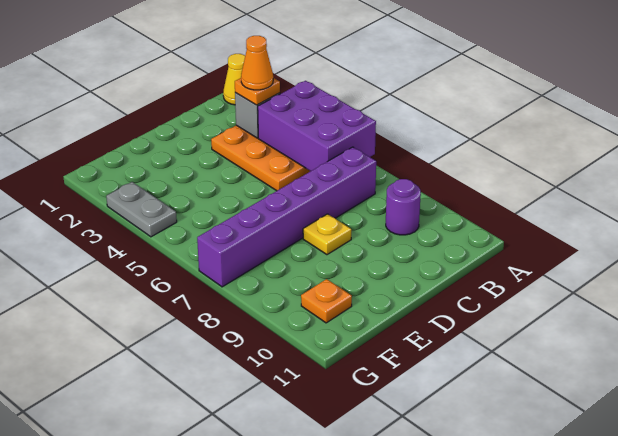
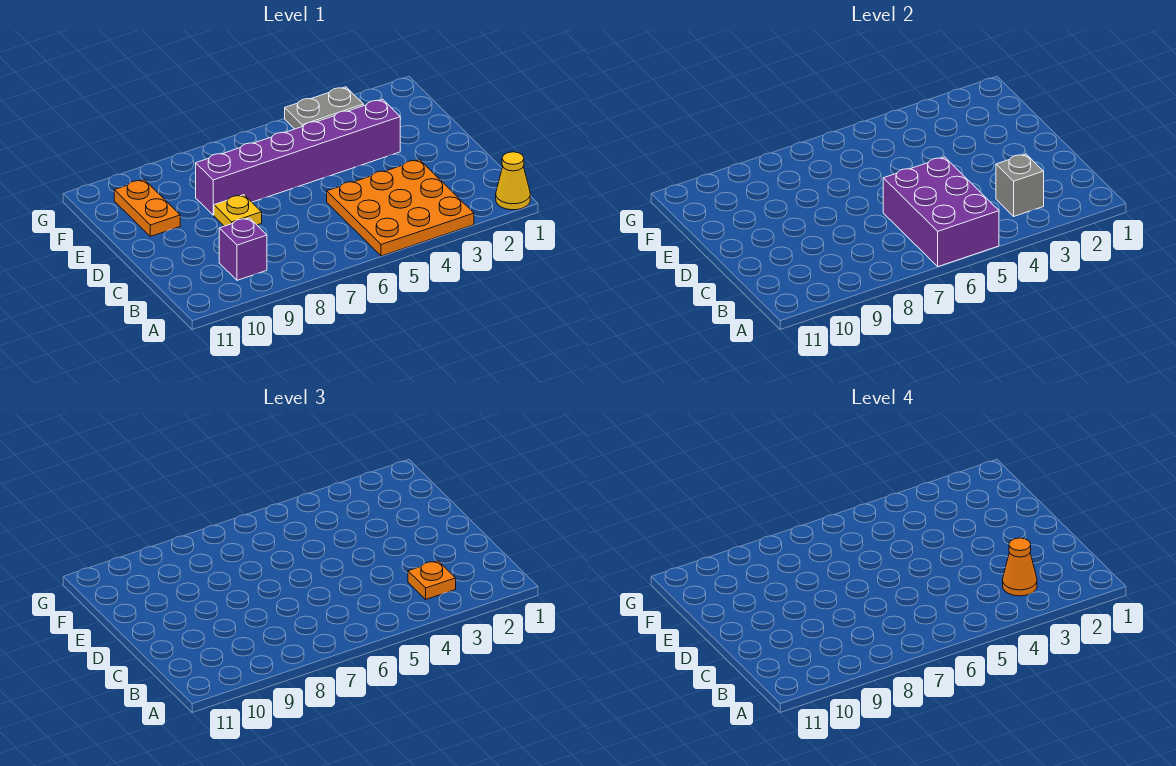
purple 2x3 brick [258,81,376,171] -> purple 2x3 brick turned to [883,157,999,267]
purple 1x6 brick [197,147,376,287] -> purple 1x6 brick turned to [196,99,400,215]
purple 1x1 round brick [386,179,421,235] -> purple 1x1 brick [219,218,267,280]
orange 1x1 plate [301,279,352,323] -> orange 1x2 plate [114,180,180,236]

